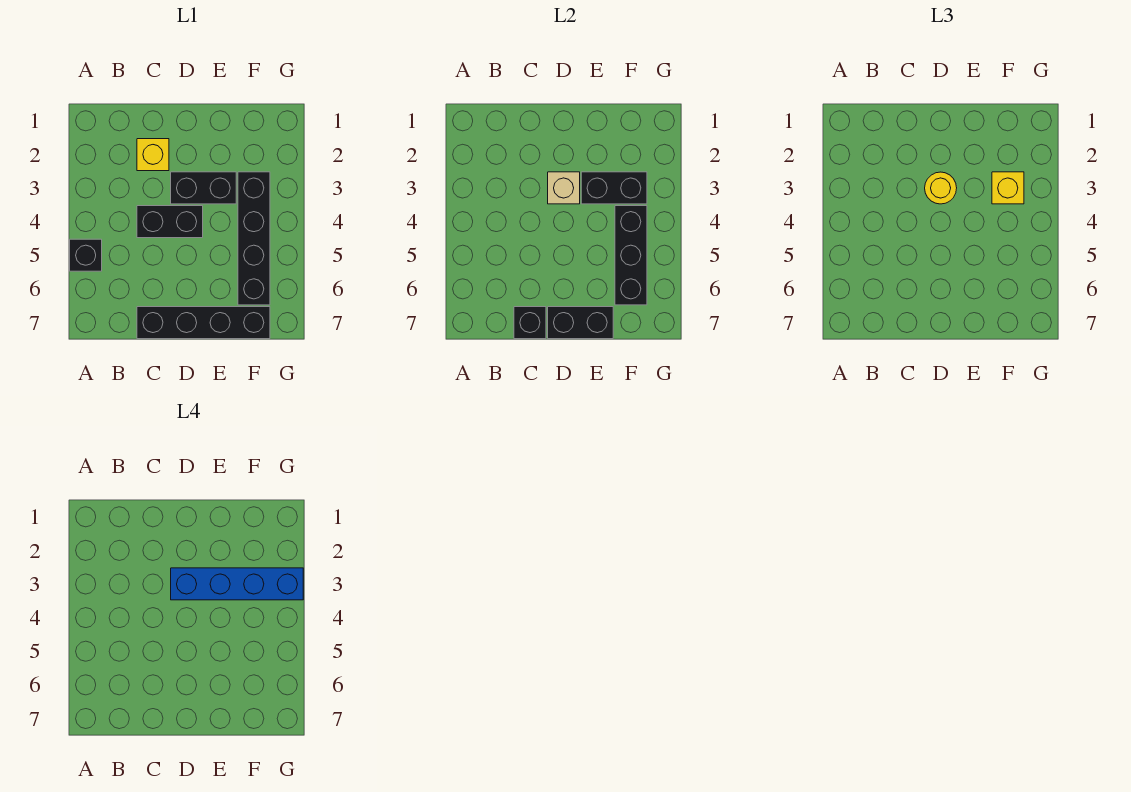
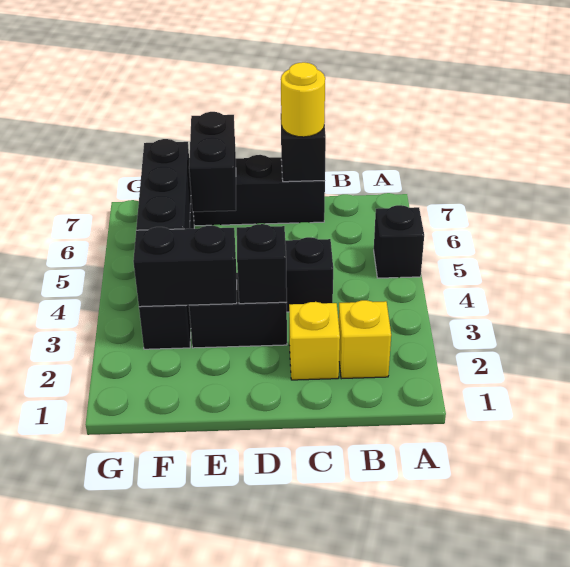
tan 1x1 brick [548,172,580,204] -> black 1x1 brick [237,224,287,304]
yellow 1x1 round brick [925,172,957,204] -> yellow 1x1 round brick moved to [281,62,325,137]
blue 1x4 brick [171,568,303,600] -> none
black 1x2 brick [548,307,613,339] -> black 1x2 brick turned to [189,112,236,212]
yellow 1x1 brick [992,172,1024,204] -> yellow 1x1 brick moved to [339,300,391,379]

